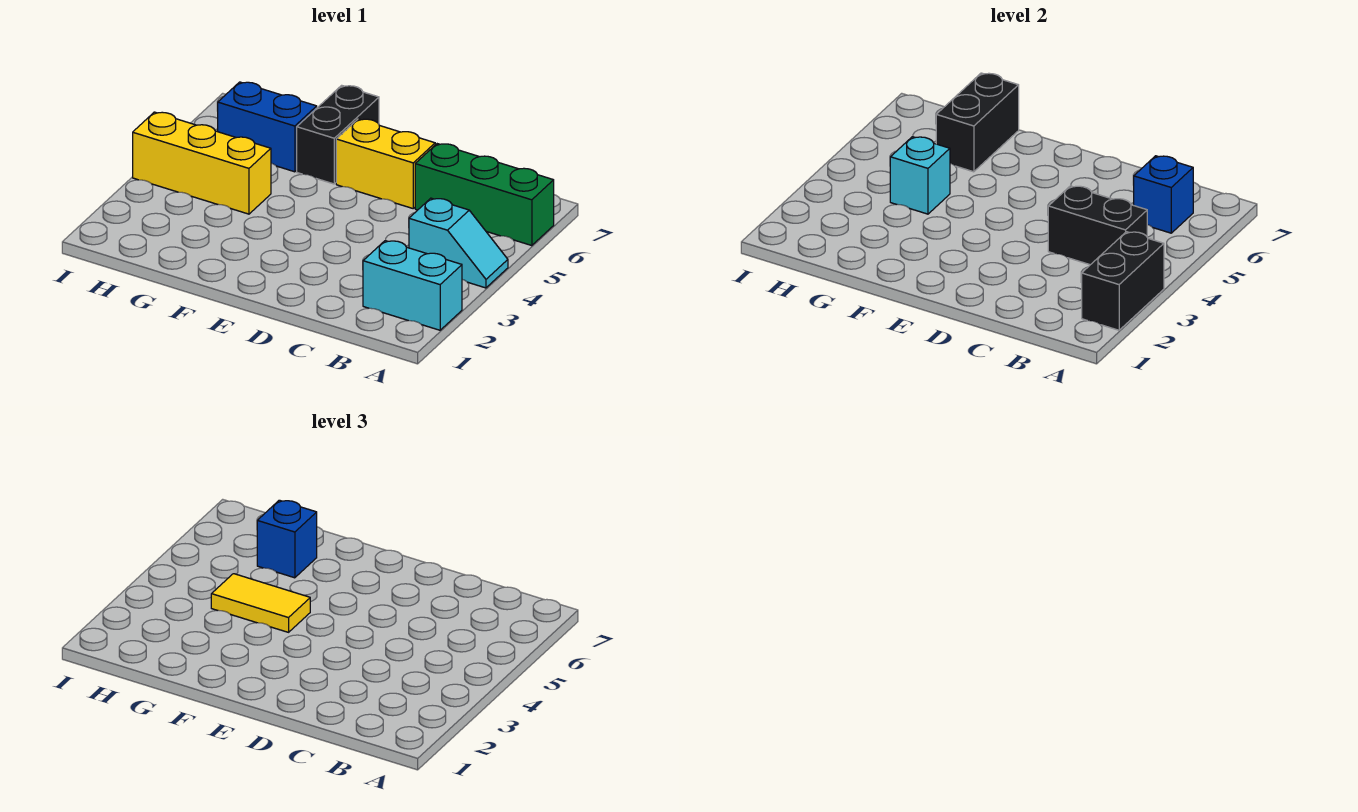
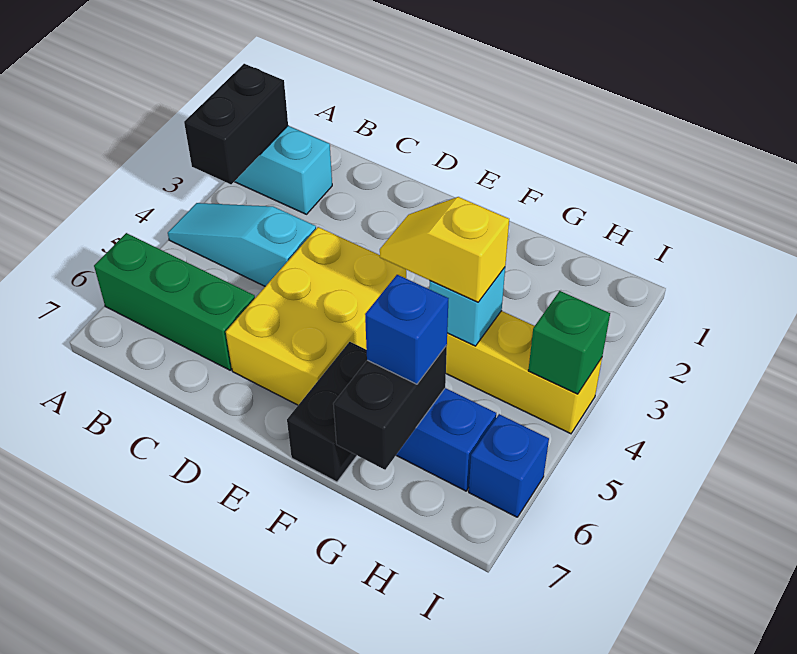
cyan 1x2 slope [409,198,508,288] -> cyan 1x3 slope [168,203,316,286]
black 1x2 brick [1048,186,1147,265] -> none
blue 1x1 brick [1133,156,1193,233] -> blue 1x1 brick moved to [469,414,549,517]
yellow 1x2 brick [336,119,435,208] -> yellow 2x3 brick [226,227,406,405]
yellow 1x2 tile [211,574,310,632] -> yellow 1x2 slope [380,197,509,302]
none -> green 1x1 brick [528,291,610,394]

